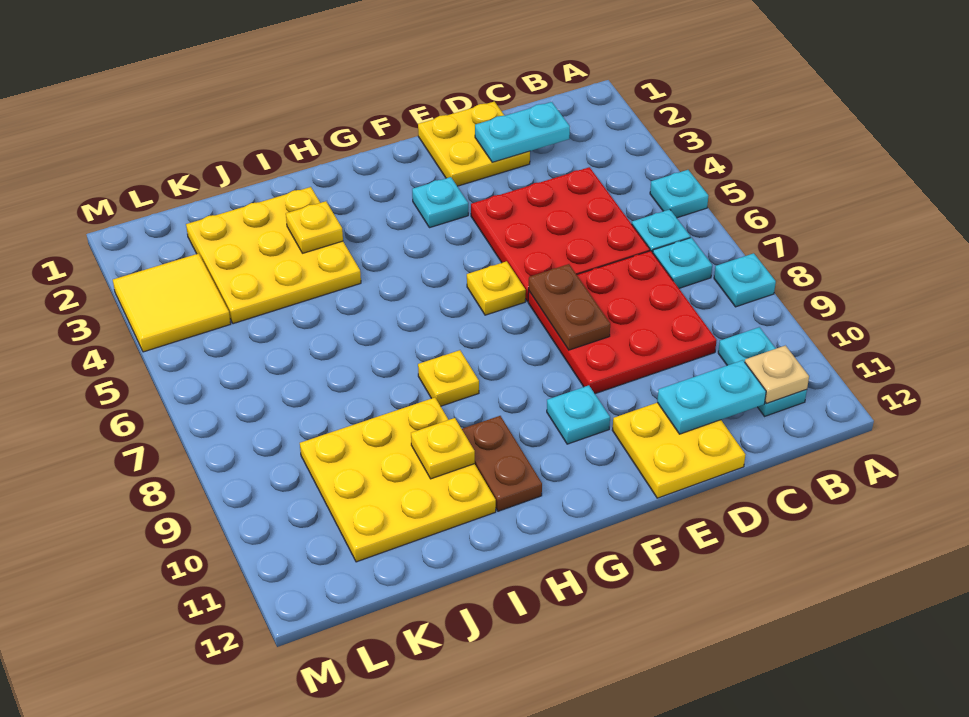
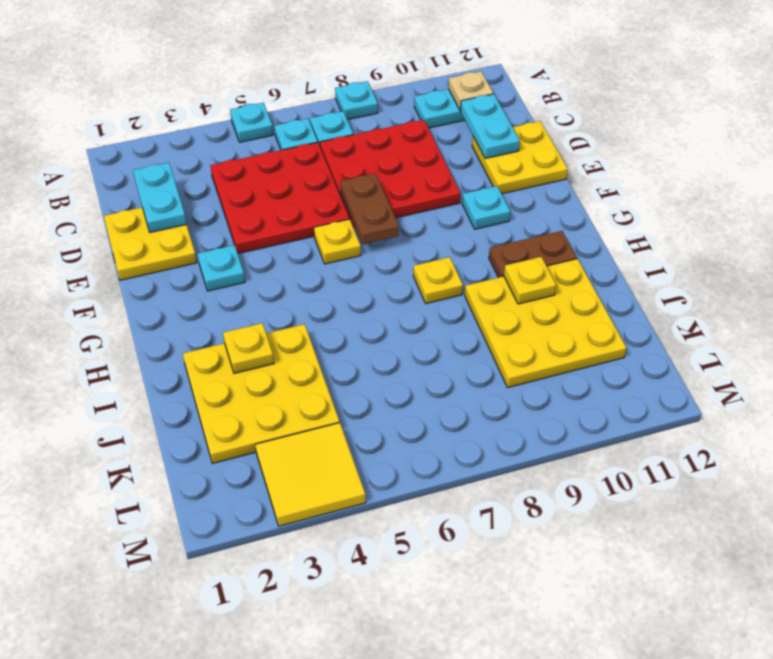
brown 1x2 plate [529,264,610,350] -> brown 1x2 plate turned to [340,173,399,244]

